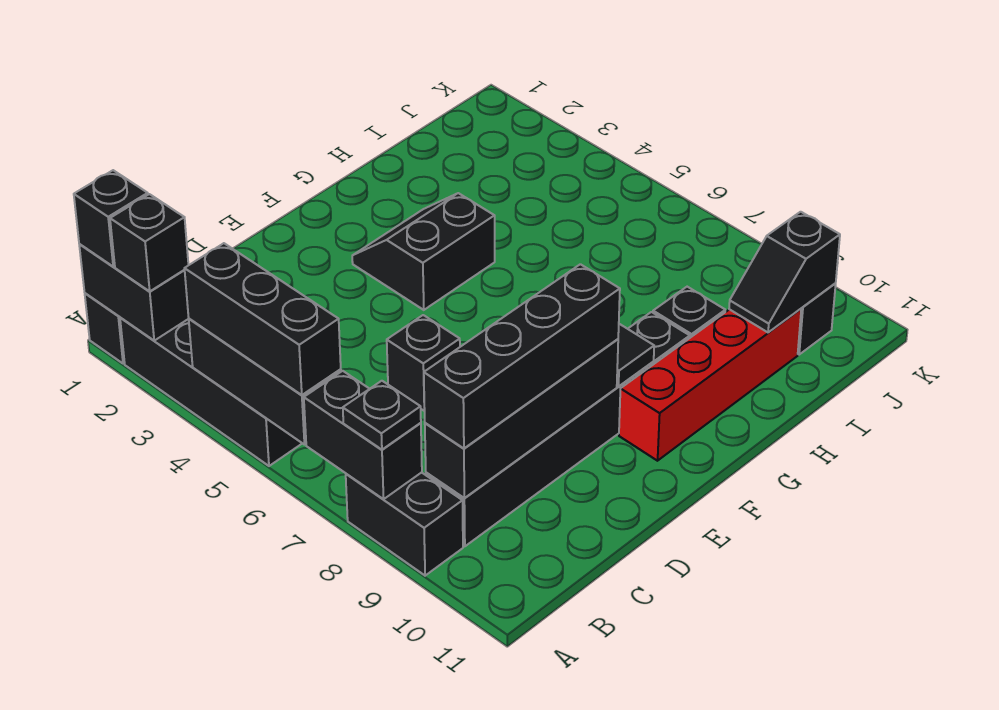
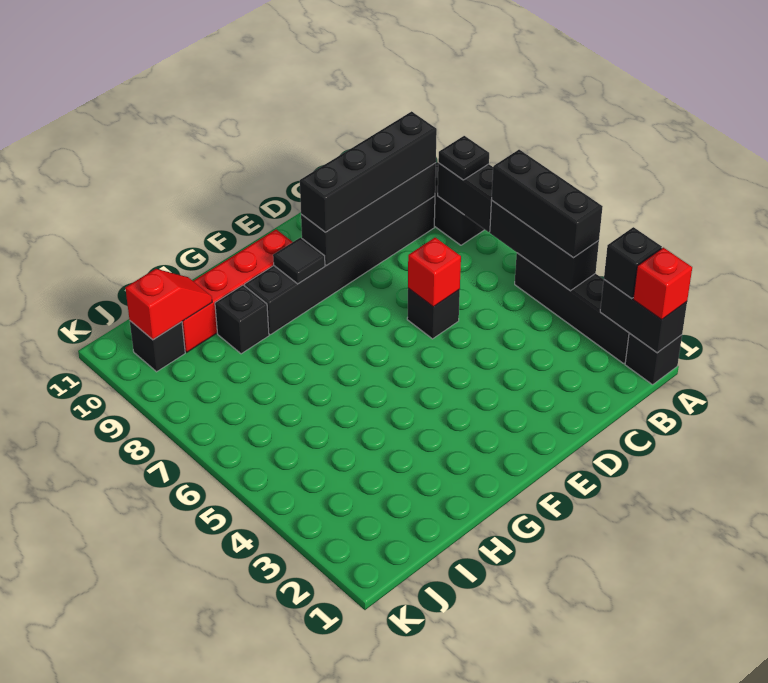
black 1x1 brick [74,170,148,267] -> red 1x1 brick [633,248,692,320]
none -> red 1x1 brick [408,238,461,307]
black 2x2 slope [352,193,495,310] -> none
black 1x2 slope [729,212,840,332] -> red 1x2 slope [125,269,212,340]

